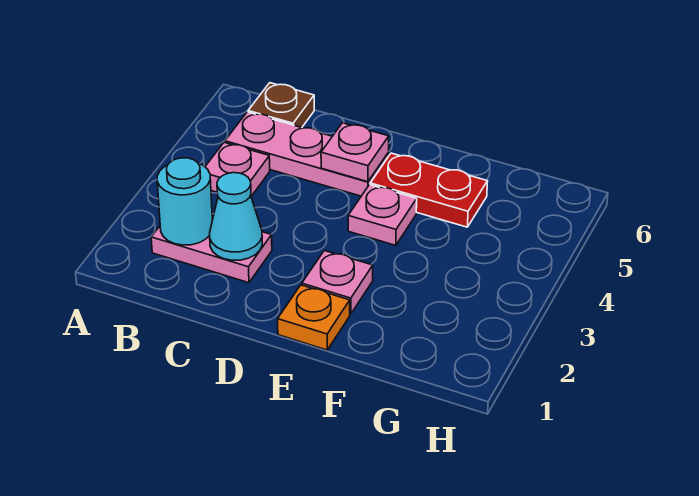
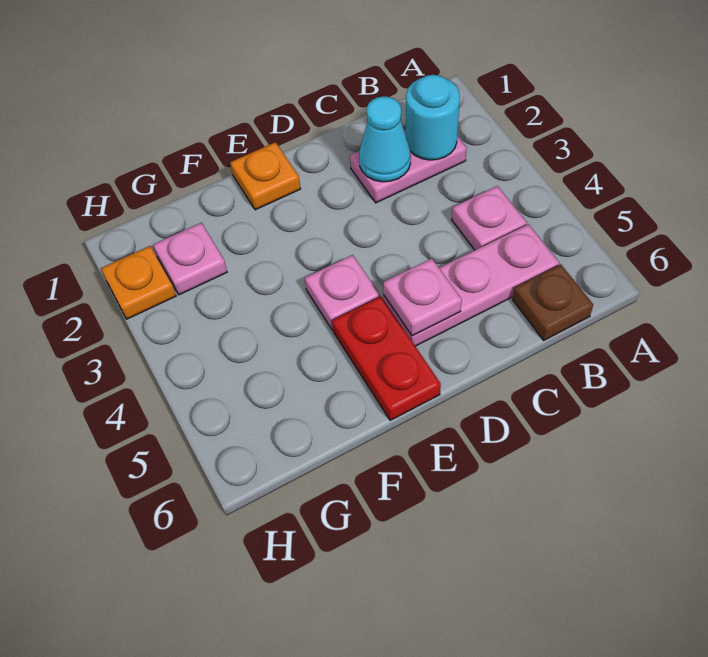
pink 1x1 plate [302,251,373,314] -> pink 1x1 plate moved to [153,223,227,295]
red 1x2 plate [370,153,488,227] -> red 1x2 plate turned to [332,296,441,420]
none -> orange 1x1 plate [101,246,176,319]

